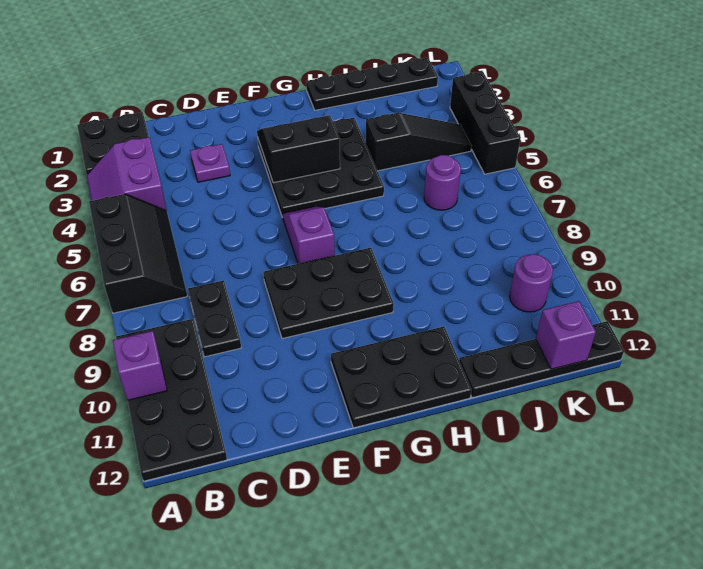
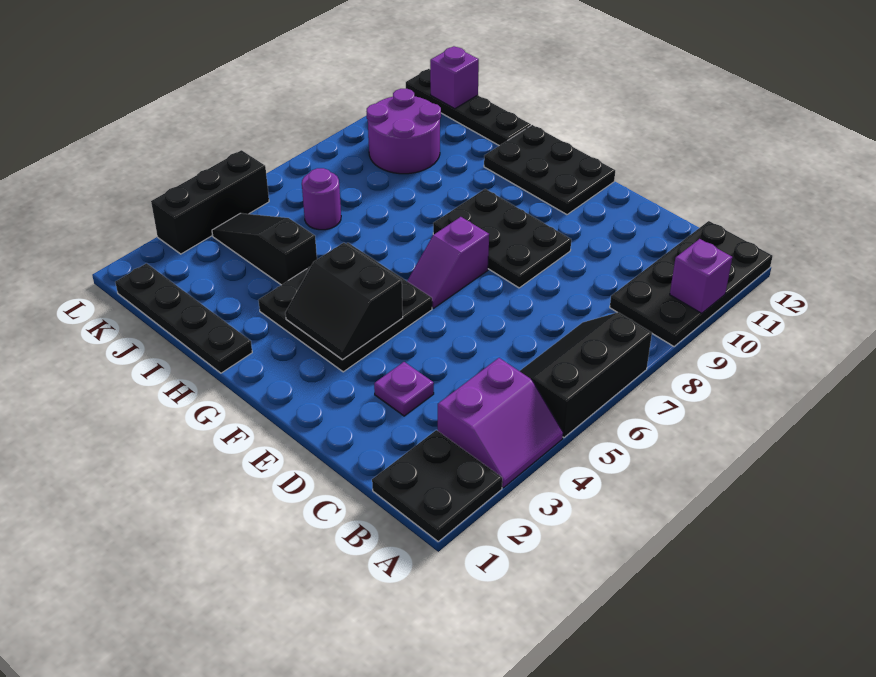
black 1x2 plate [188,280,241,357] -> none
purple 1x1 round brick [510,254,553,312] -> purple 2x2 round brick [366,89,441,174]

